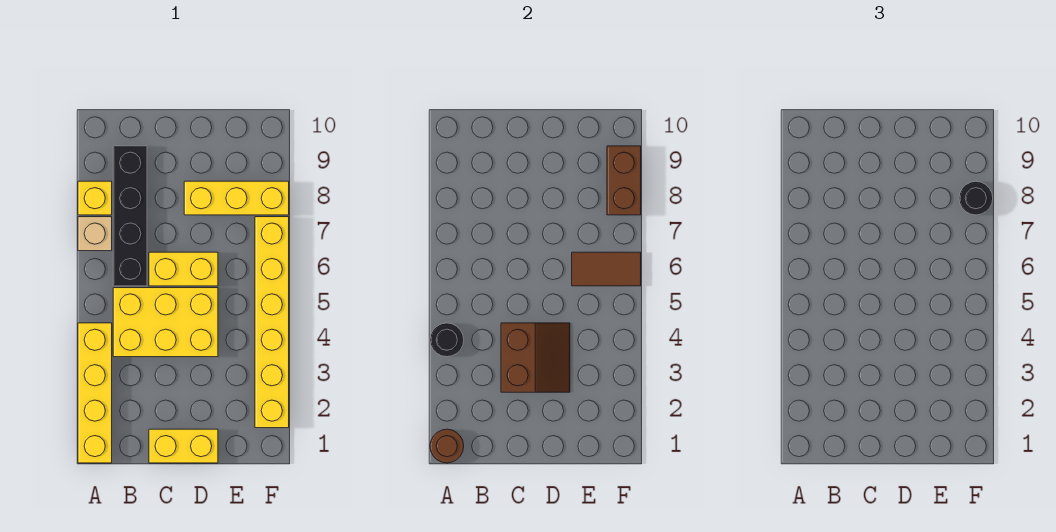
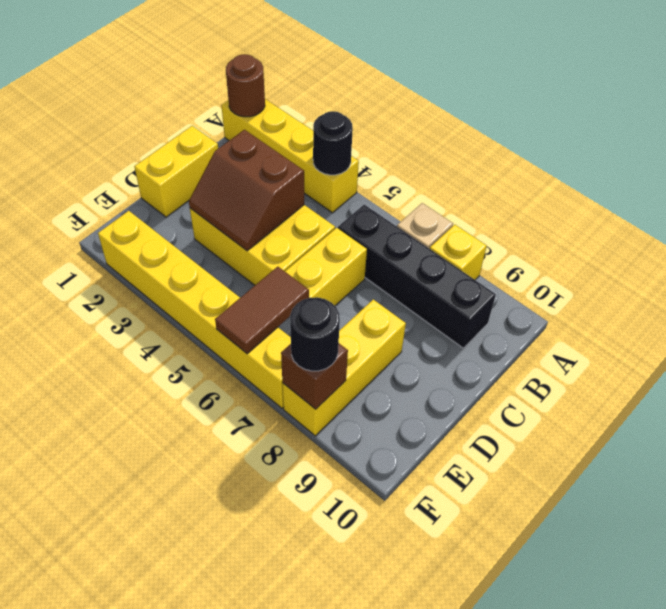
yellow 2x3 brick [113,288,218,357] -> yellow 2x3 brick turned to [190,205,335,285]
brown 1x2 brick [607,146,641,215] -> brown 1x1 brick [281,344,348,409]

